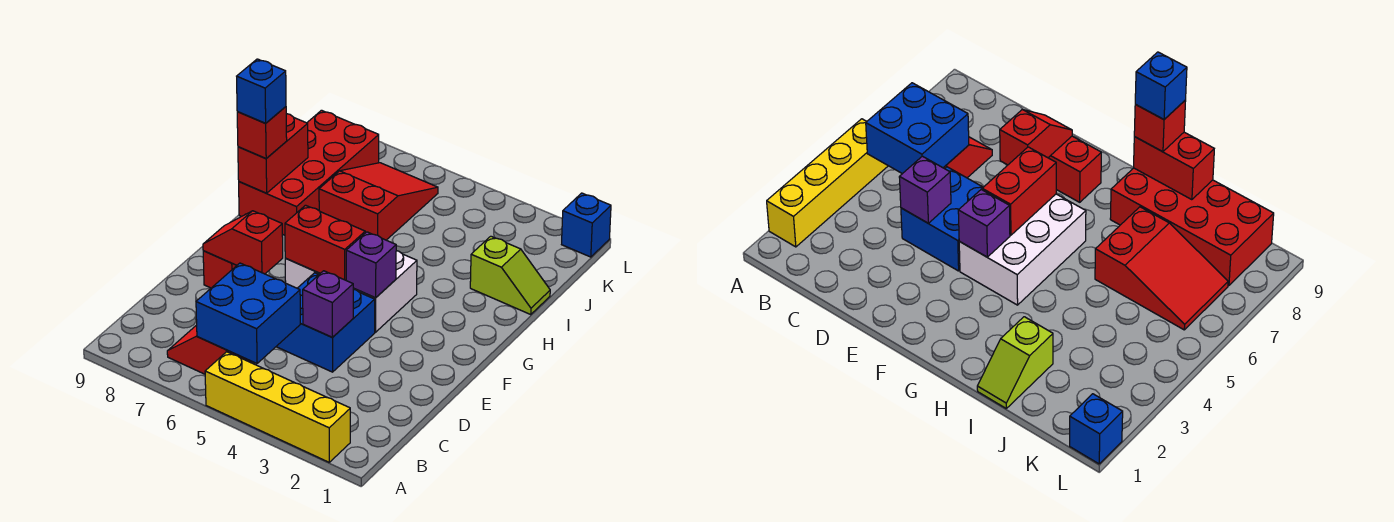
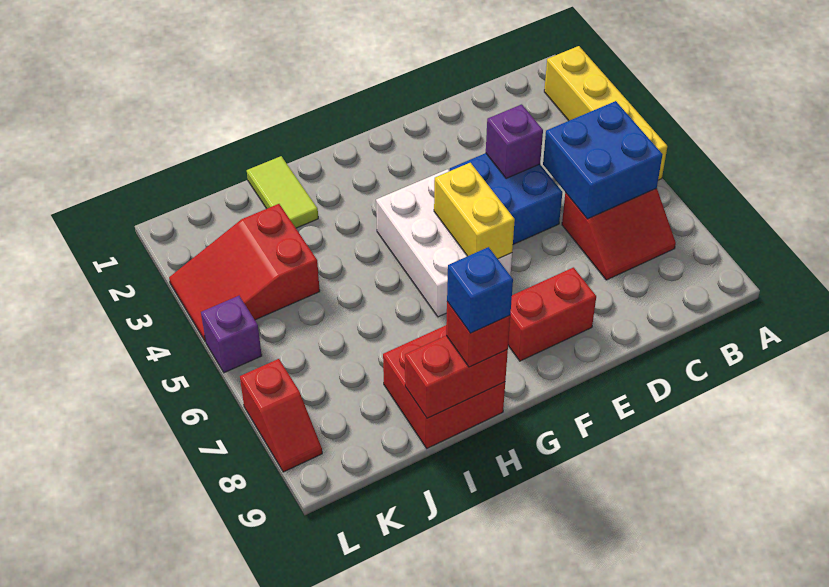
red 1x2 slope [203,211,283,274] -> red 1x2 slope moved to [240,359,322,472]
purple 1x1 brick [346,232,396,298] -> purple 1x1 brick moved to [201,296,262,373]
red 1x2 brick [285,205,365,280] -> yellow 1x2 brick [434,163,515,259]
red 2x4 brick [239,110,379,235] -> red 2x2 brick [383,325,505,448]
lime 1x2 slope [470,236,550,315] -> lime 1x2 tile [247,156,318,228]
red 2x3 slope [319,163,438,240] -> red 2x3 slope moved to [169,204,320,342]
blue 1x1 brick [562,193,611,257] -> none

